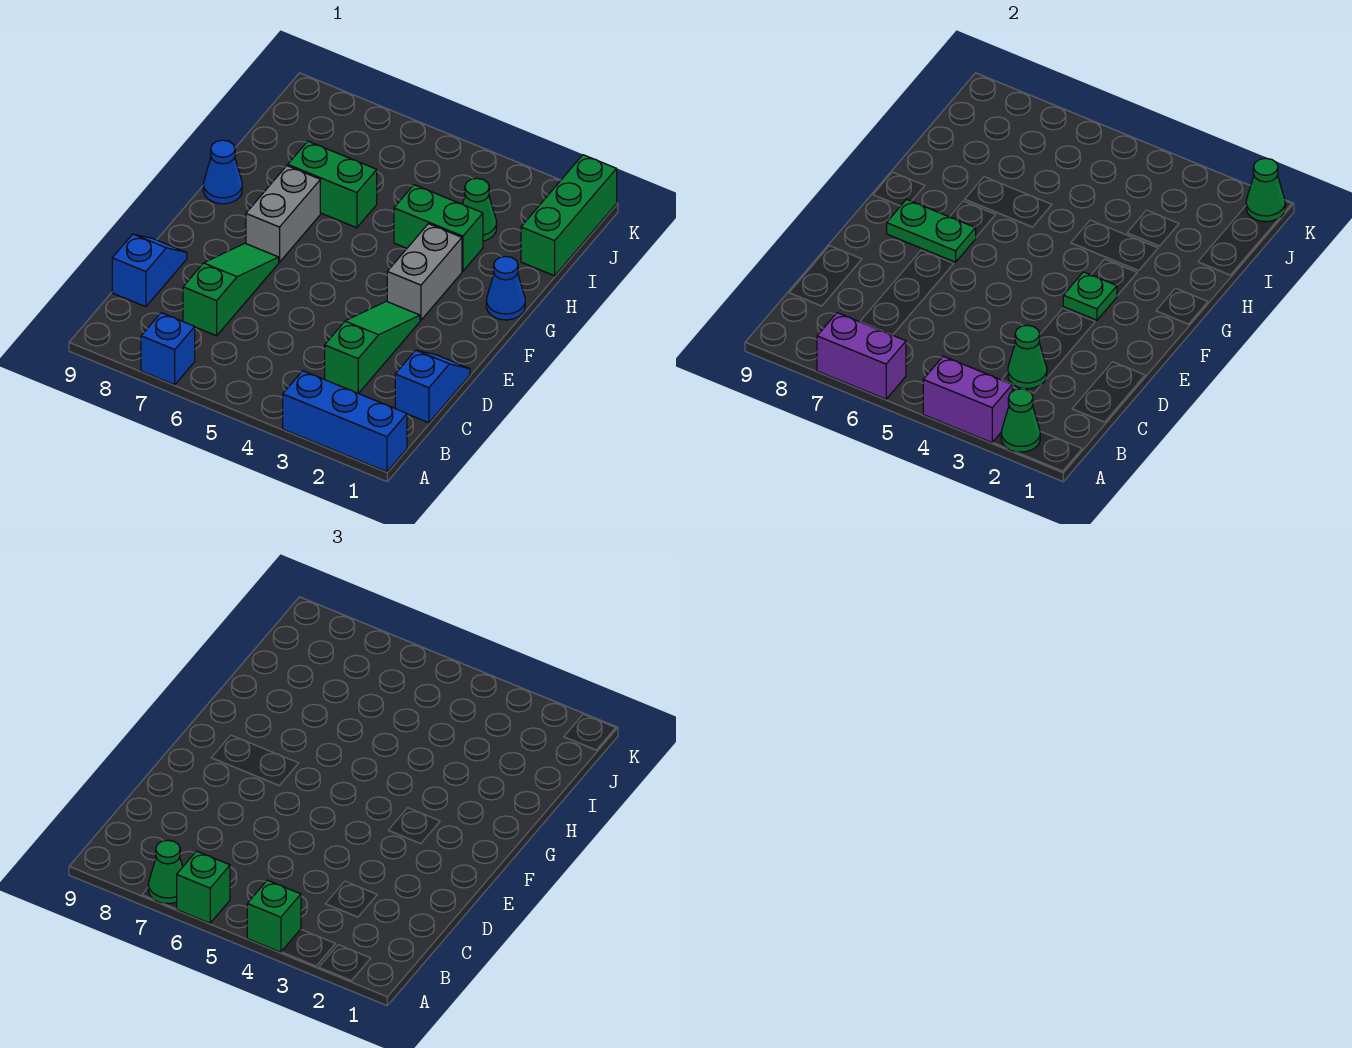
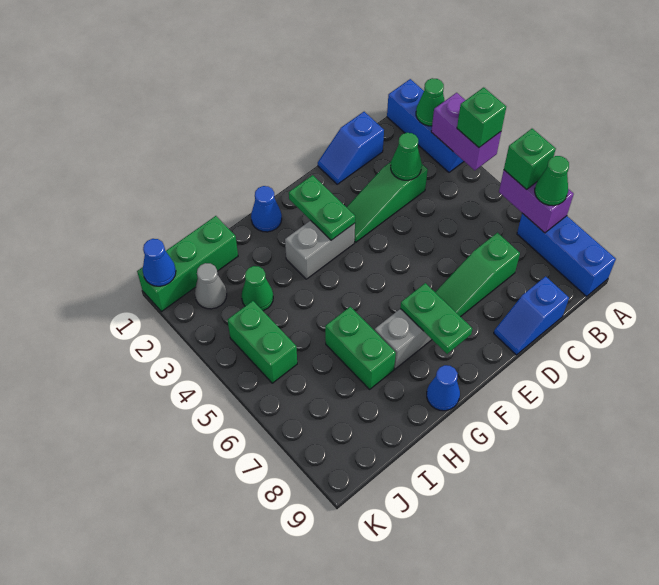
blue 1x1 brick [141,313,195,385] -> blue 1x3 brick [517,213,616,296]
green 1x1 plate [1063,272,1117,320] -> green 1x2 plate [289,175,355,240]
green 1x2 brick [394,185,483,271] -> green 1x2 brick moved to [227,301,297,383]
none -> grey 1x1 cone [195,263,227,309]
green 1x1 cone [1246,158,1285,222] -> blue 1x1 cone [143,239,176,286]

